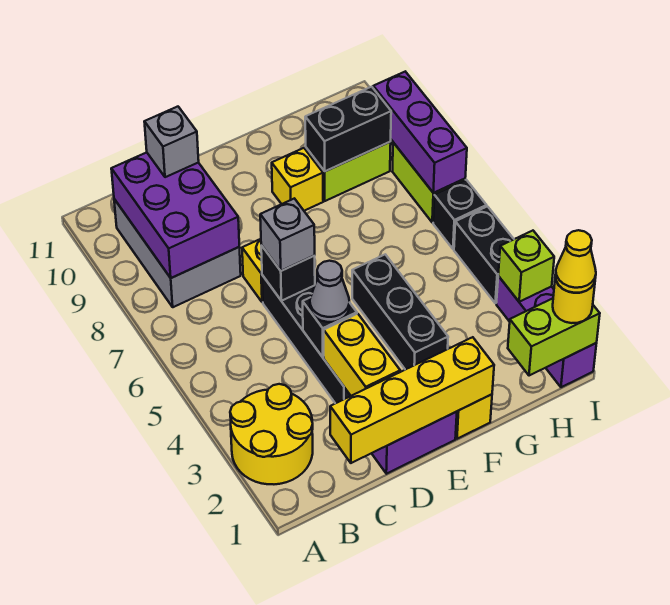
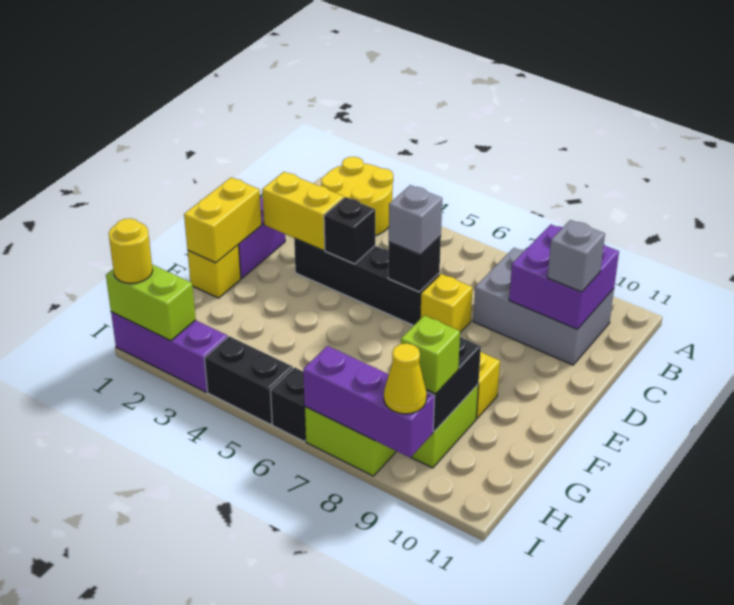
purple 2x3 brick [111,152,239,278] -> purple 2x2 brick [509,225,619,329]
yellow 1x4 brick [330,337,494,463] -> yellow 1x2 brick [184,177,262,263]
grey 1x1 cone [310,261,349,322] -> none
black 1x3 brick [352,254,448,370] -> none
lime 1x2 brick [508,298,600,376] -> lime 1x2 brick turned to [106,265,196,341]
yellow 1x1 cone [555,230,596,293] -> yellow 1x1 cone moved to [384,343,427,414]
lime 1x1 brick [498,231,554,302] -> lime 1x1 brick moved to [401,316,460,394]

